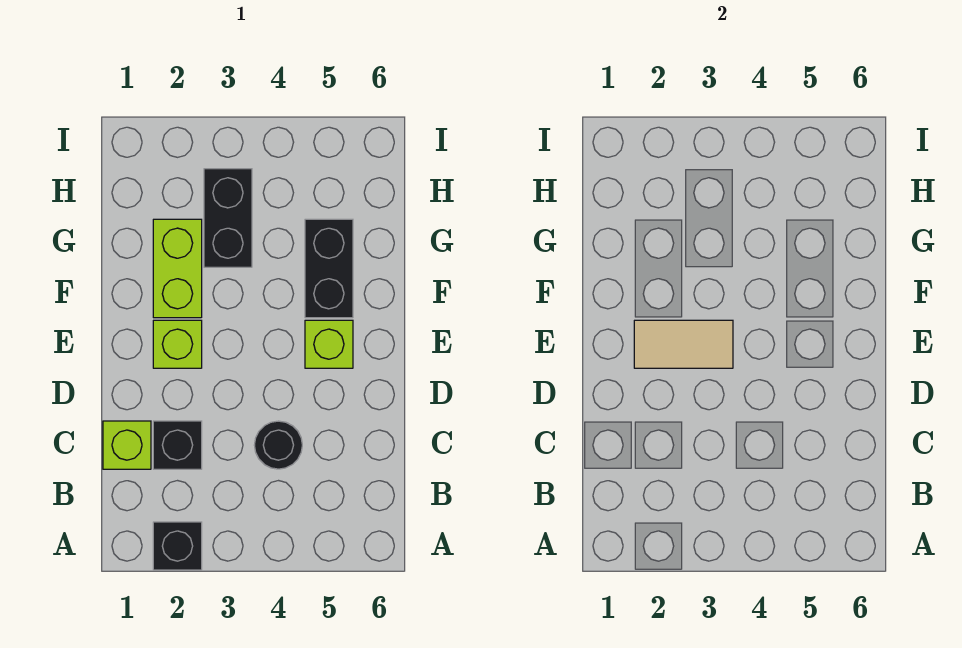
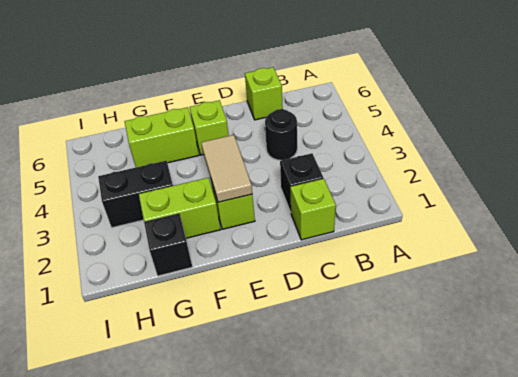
black 1x1 brick [153,522,202,570] -> black 1x1 brick moved to [144,214,192,276]
none -> lime 1x1 brick [245,67,283,120]
black 1x2 brick [305,219,353,318] -> lime 1x2 brick [125,107,199,167]

